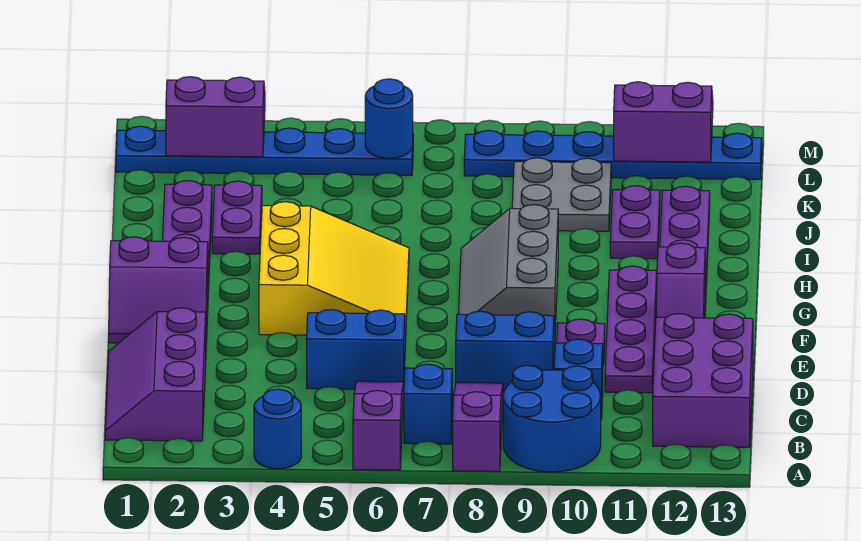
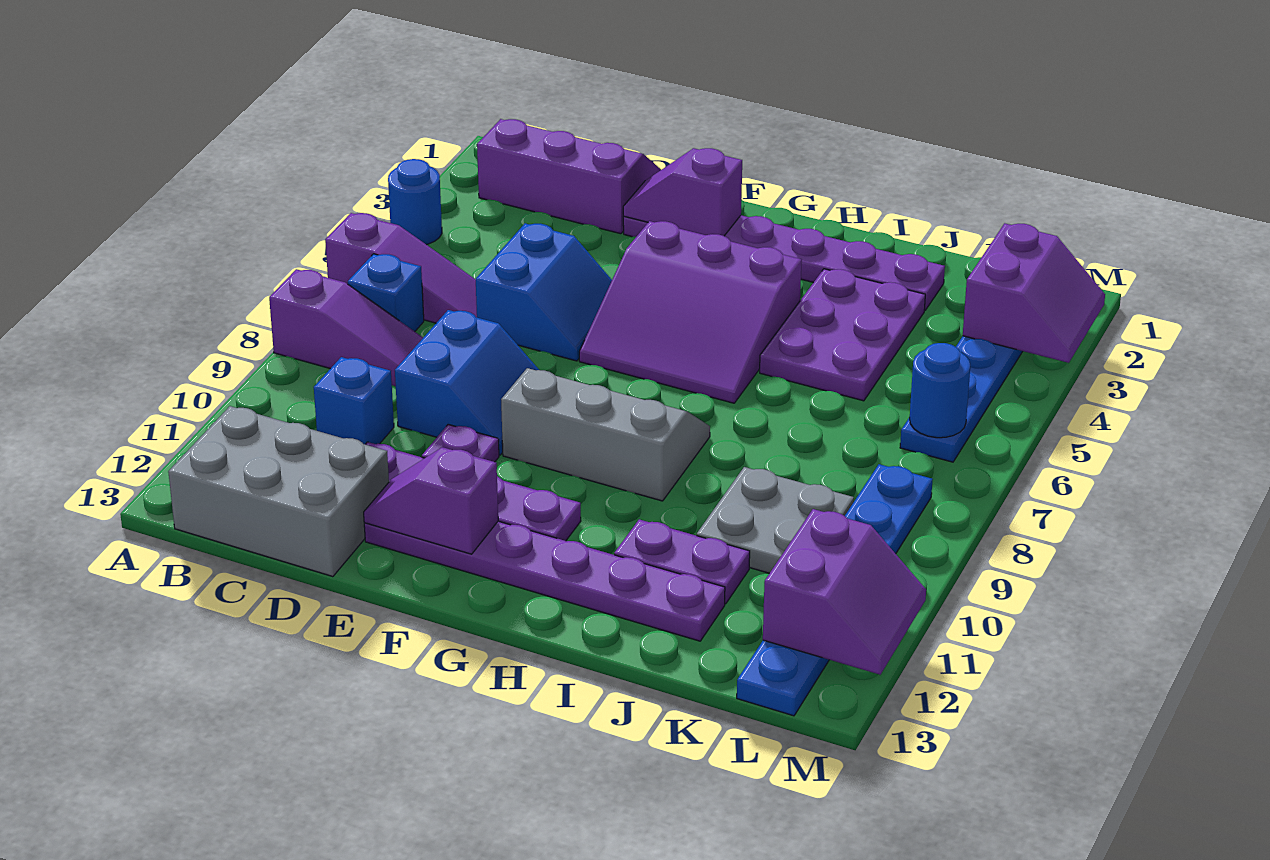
blue 2x2 round brick [503,365,601,472] -> none
purple 2x3 brick [653,314,753,447] -> grey 2x3 brick [168,406,389,577]
purple 2x2 slope [109,237,208,343] -> purple 1x2 slope [623,148,742,236]
yellow 3x3 slope [259,202,409,335] -> purple 3x3 slope [579,221,802,403]
purple 1x2 plate [212,181,262,254] -> purple 2x3 plate [760,269,925,401]

